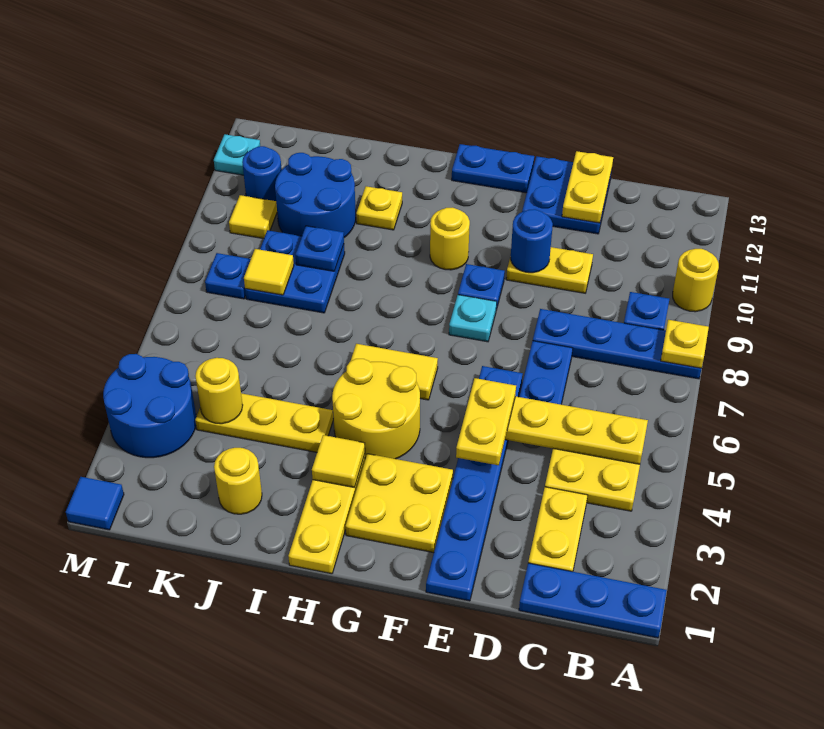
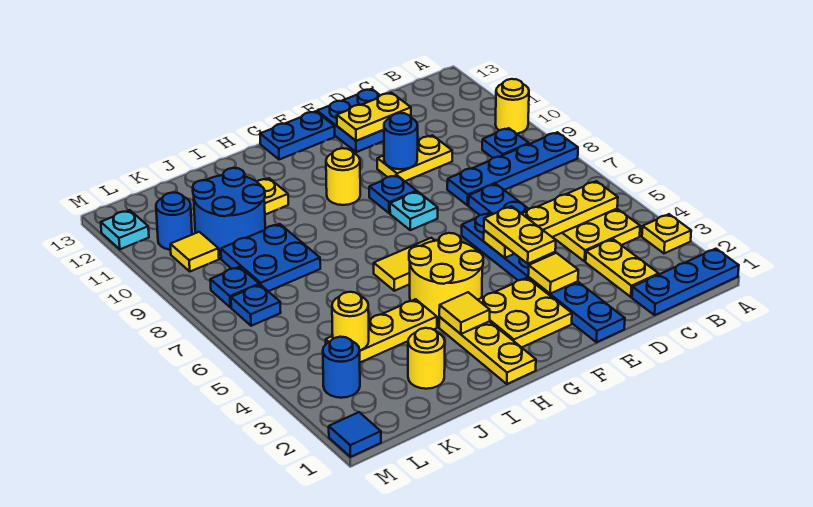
yellow 1x1 plate [661,320,709,368] -> yellow 1x1 plate moved to [642,214,691,253]
yellow 1x2 plate [562,151,613,223] -> yellow 1x2 plate turned to [337,93,411,141]
blue 1x1 plate [296,226,344,271] -> blue 1x1 plate moved to [231,285,281,326]
yellow 1x1 tile [244,249,294,295] -> yellow 1x1 tile moved to [528,253,578,293]
blue 2x2 round brick [103,354,196,458] -> blue 1x1 round brick [323,337,360,398]

